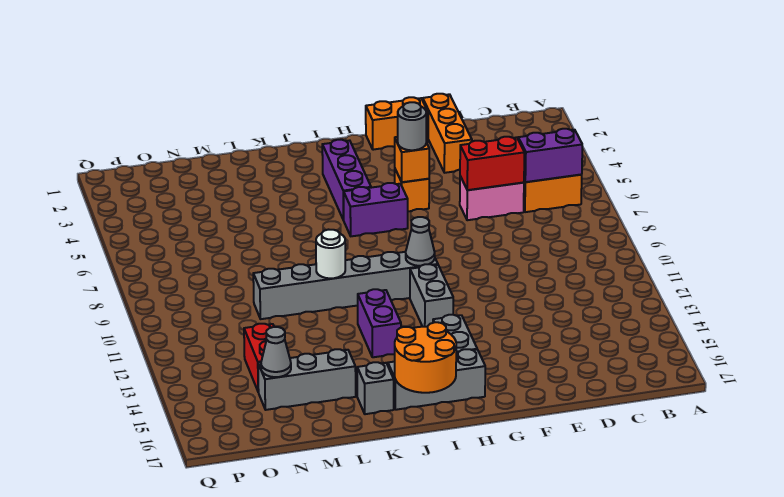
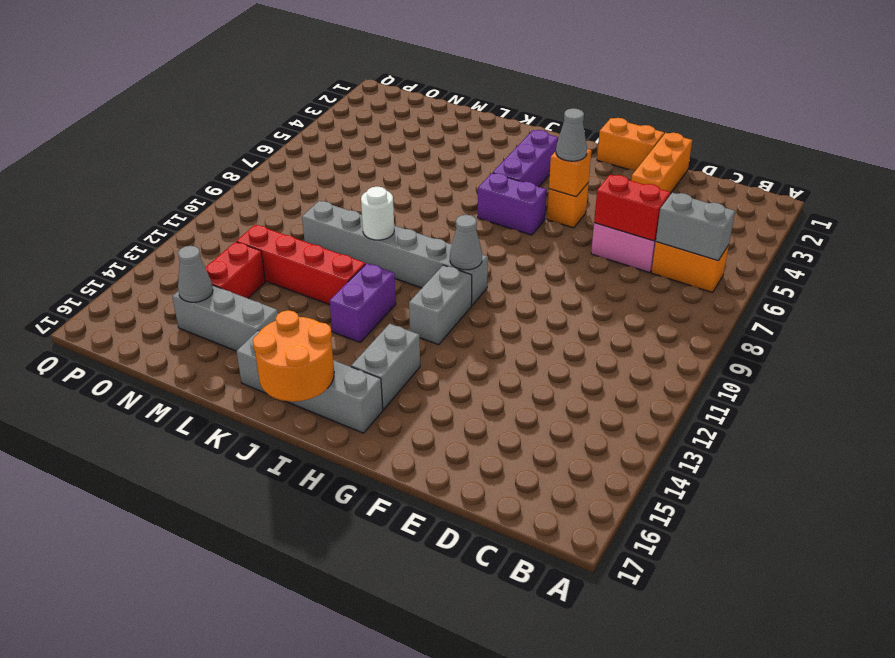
purple 1x2 brick [518,129,582,182] -> grey 1x2 brick [656,193,735,261]
grey 1x1 round brick [398,102,427,150] -> grey 1x1 cone [556,108,587,161]
none -> red 1x4 brick [236,225,365,305]

